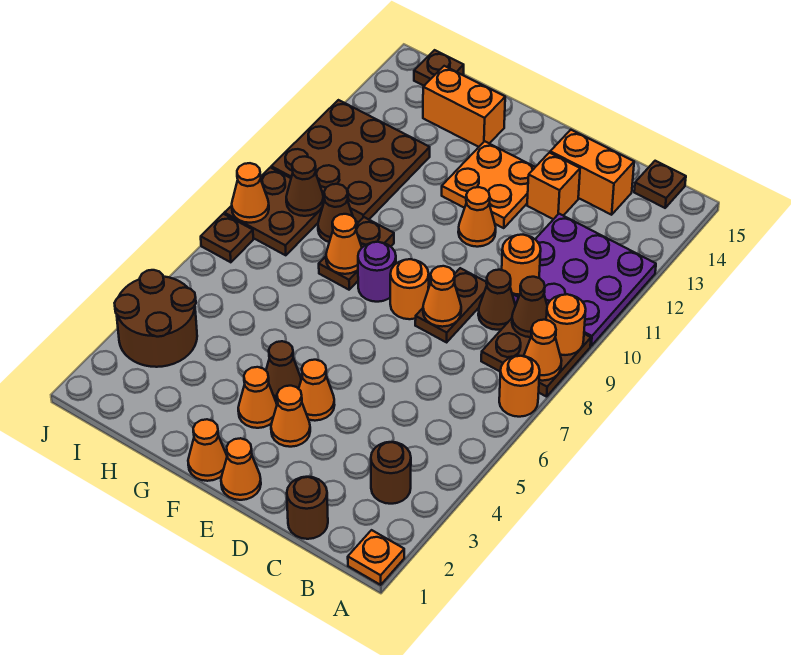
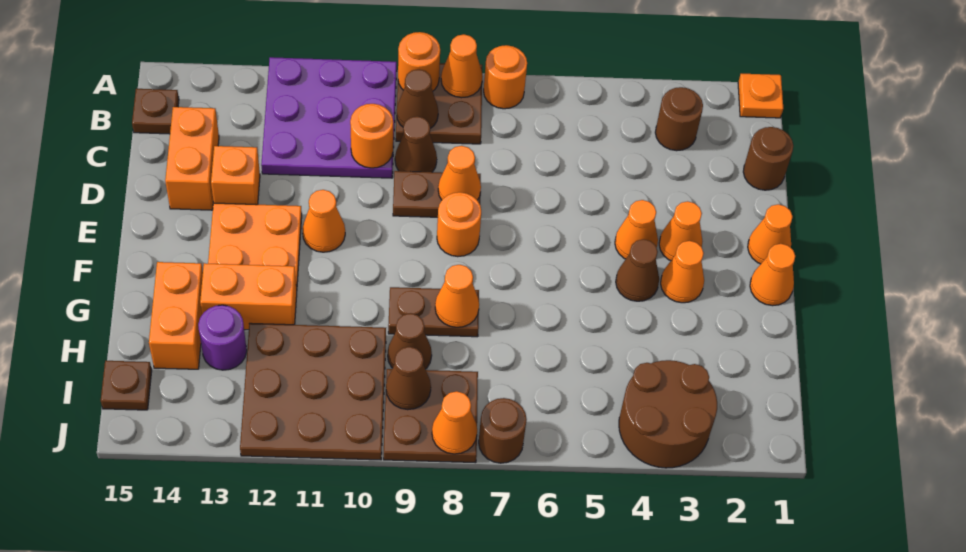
purple 1x1 round brick [358,242,396,302] -> purple 1x1 round brick moved to [198,305,247,370]
none -> orange 1x2 brick [200,263,297,330]
brown 1x1 plate [201,214,253,262] -> brown 1x1 round brick [479,398,527,463]

